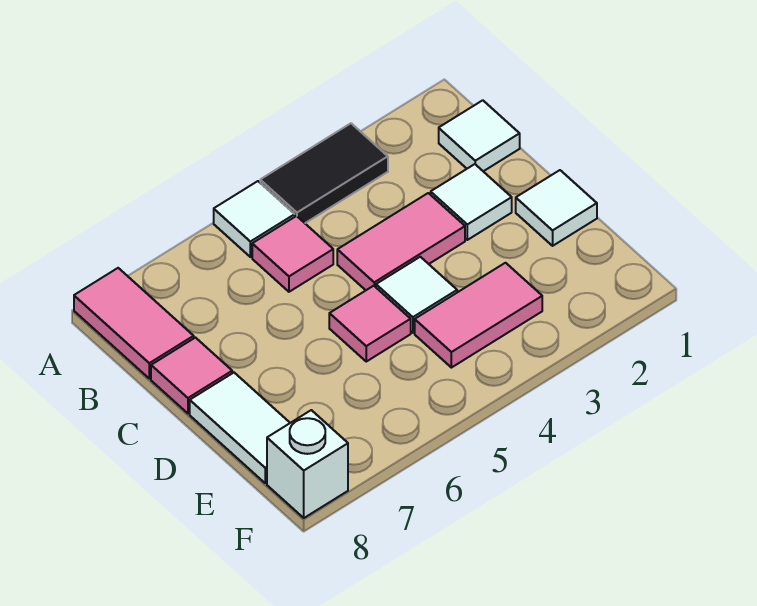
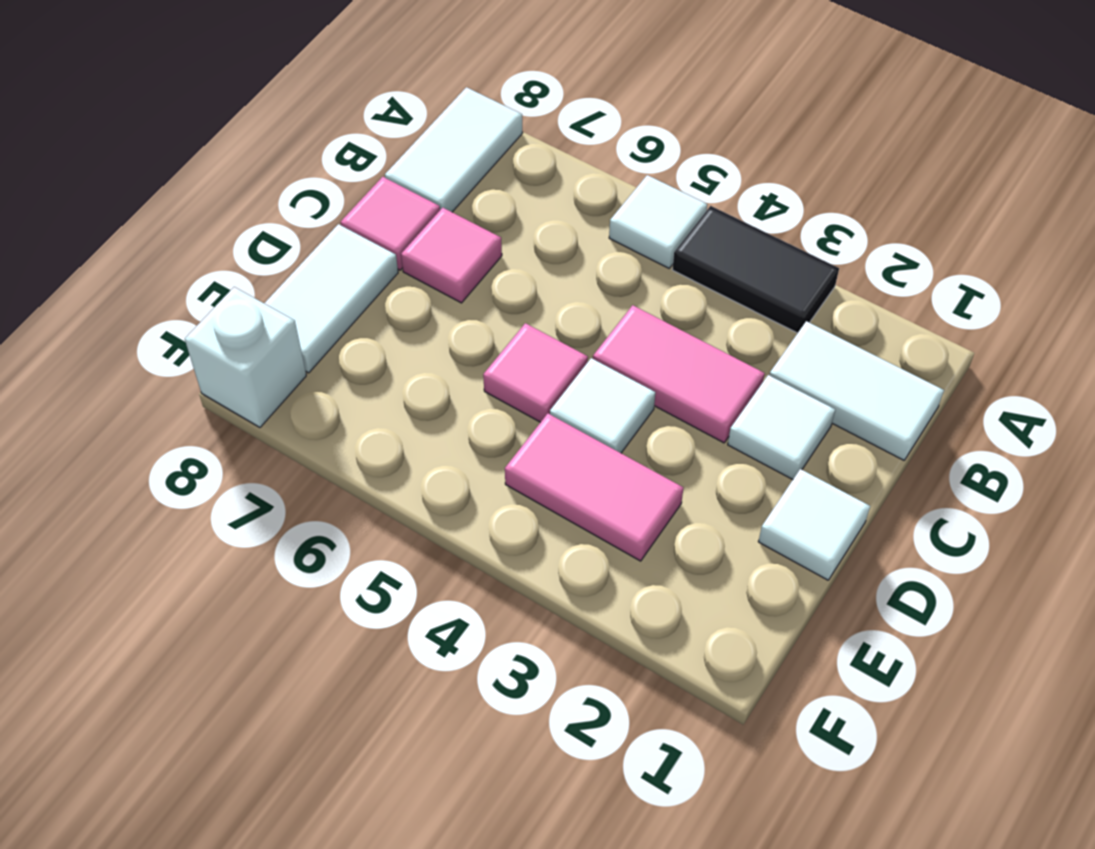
pink 1x2 tile [74,268,194,379] -> white 1x2 tile [385,87,523,212]
white 1x1 tile [439,100,520,171] -> white 1x2 tile [770,321,944,460]
pink 1x1 tile [252,216,333,292] -> pink 1x1 tile moved to [401,208,502,303]

